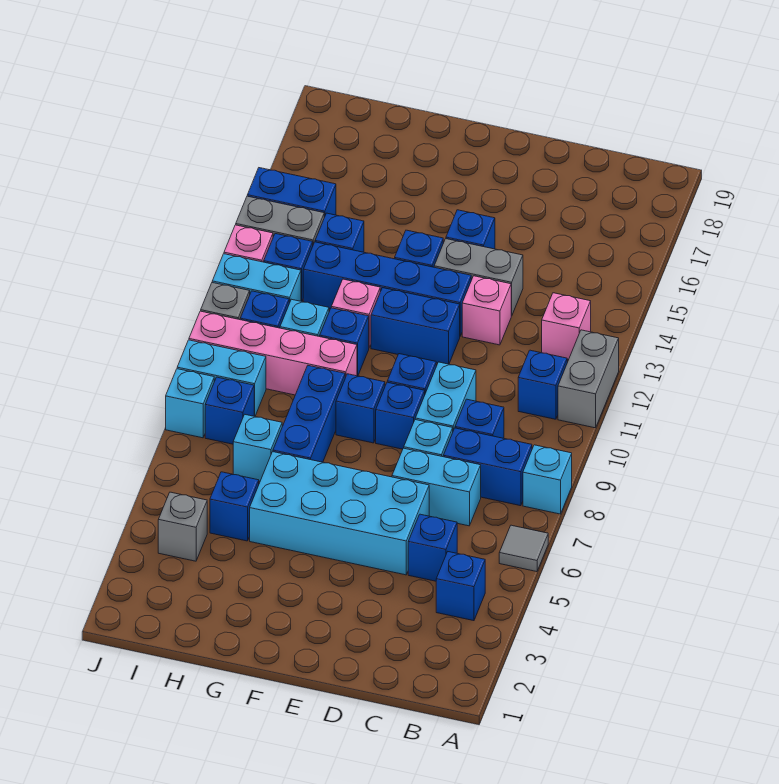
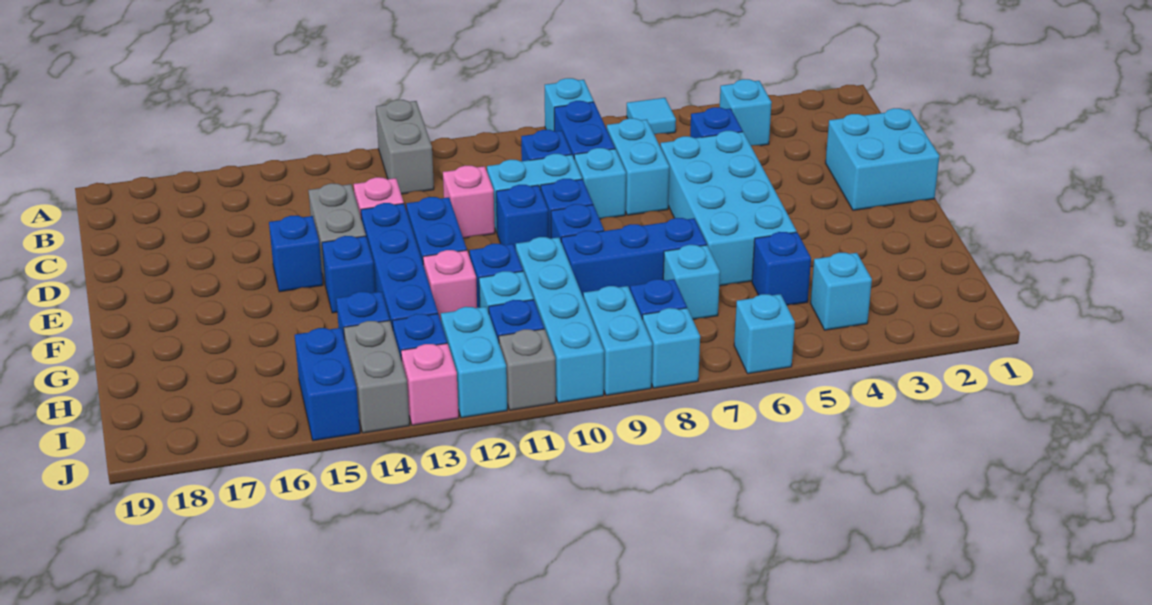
grey 1x1 tile [499,525,548,572] -> cyan 1x1 tile [627,98,676,134]
grey 1x2 brick [558,330,619,428] -> grey 1x2 brick turned to [376,100,434,194]
blue 1x1 brick [436,552,485,621] -> cyan 1x1 brick [720,79,772,146]
blue 1x1 brick [518,350,567,419] -> none
pink 1x1 brick [542,293,591,360] -> pink 1x1 brick moved to [443,166,495,238]
none -> cyan 2x2 brick [826,108,939,210]
pink 1x4 brick [189,311,357,395] -> cyan 1x4 brick [516,237,604,403]
grey 1x1 brick [158,492,207,561] -> cyan 1x1 brick [811,253,872,330]
none -> cyan 1x1 brick [734,294,795,374]

